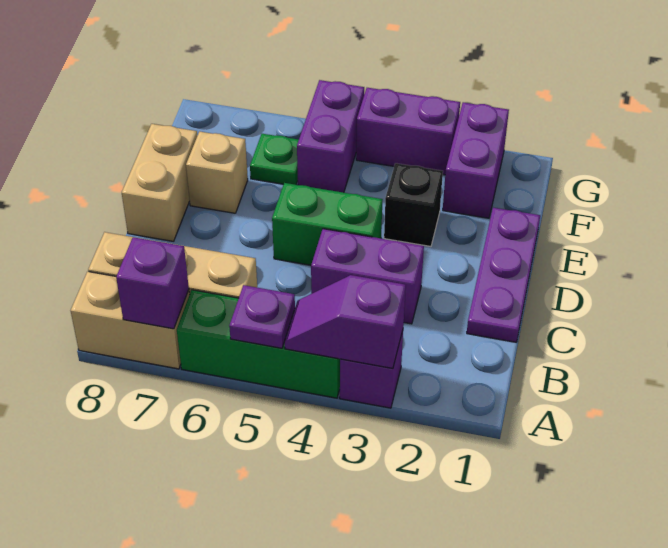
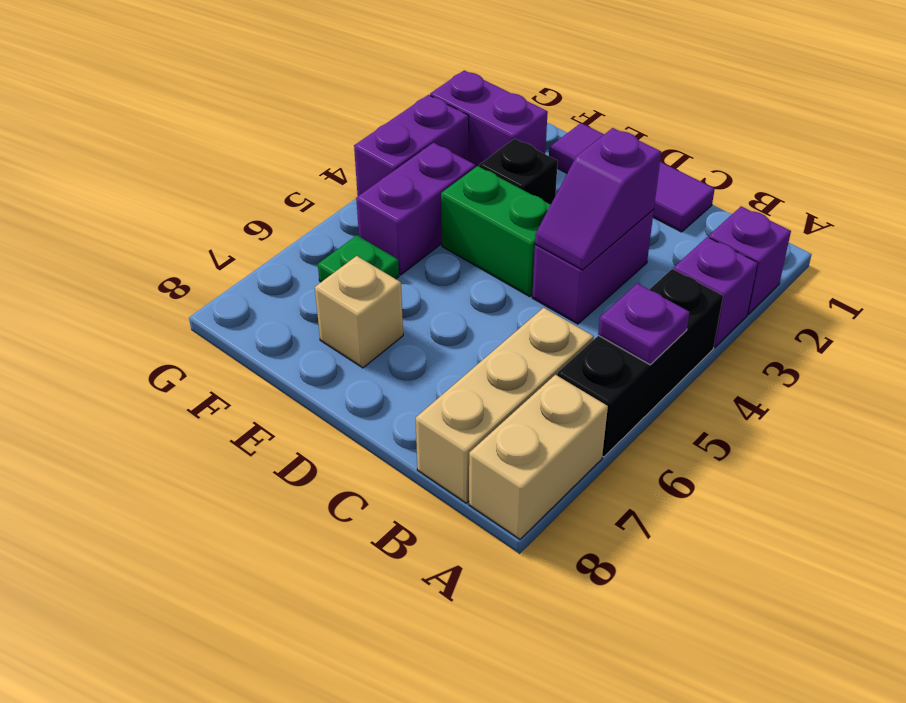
purple 1x2 slope [285,275,406,368] -> purple 1x2 slope moved to [535,128,661,270]
green 1x3 brick [177,290,340,398] -> black 1x3 brick [557,269,723,457]
purple 1x1 brick [116,237,189,329] -> purple 1x1 brick moved to [709,207,791,314]
purple 1x3 plate [467,208,540,342] -> purple 1x3 tile [549,123,715,232]
green 1x2 brick [272,183,383,265] -> green 1x2 brick turned to [441,166,551,297]
tan 1x2 brick [122,124,197,241] -> none
purple 1x2 brick [297,80,364,193] -> purple 1x2 brick turned to [356,143,475,275]

